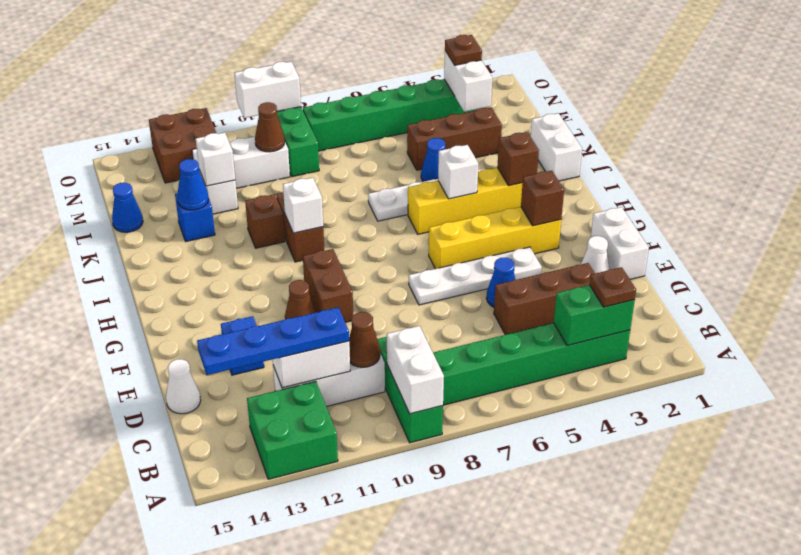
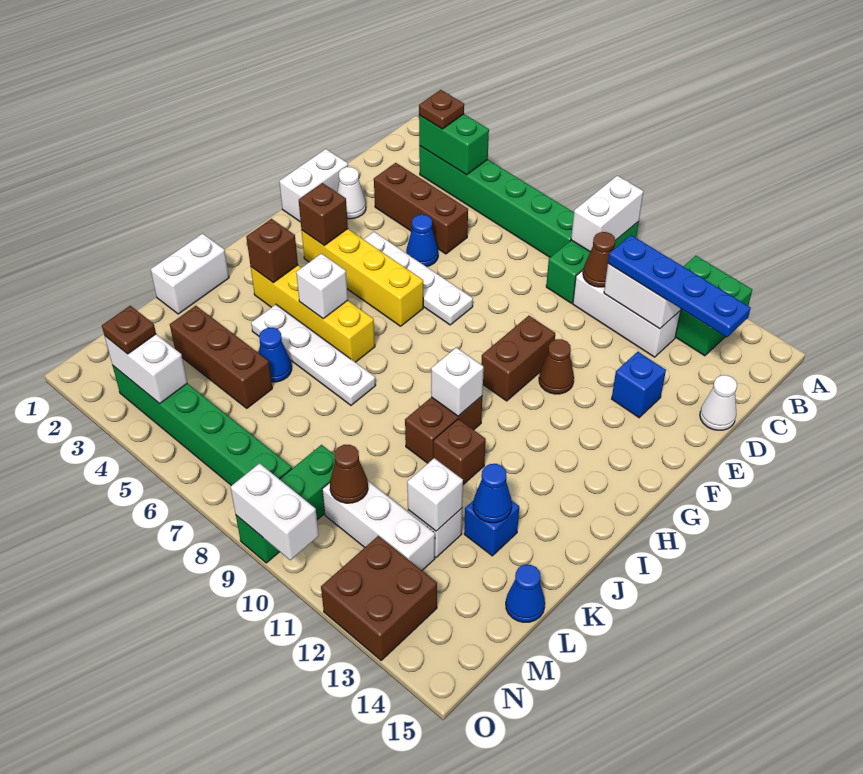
white 1x2 brick [444,51,492,112] -> white 1x2 brick turned to [105,334,187,404]

